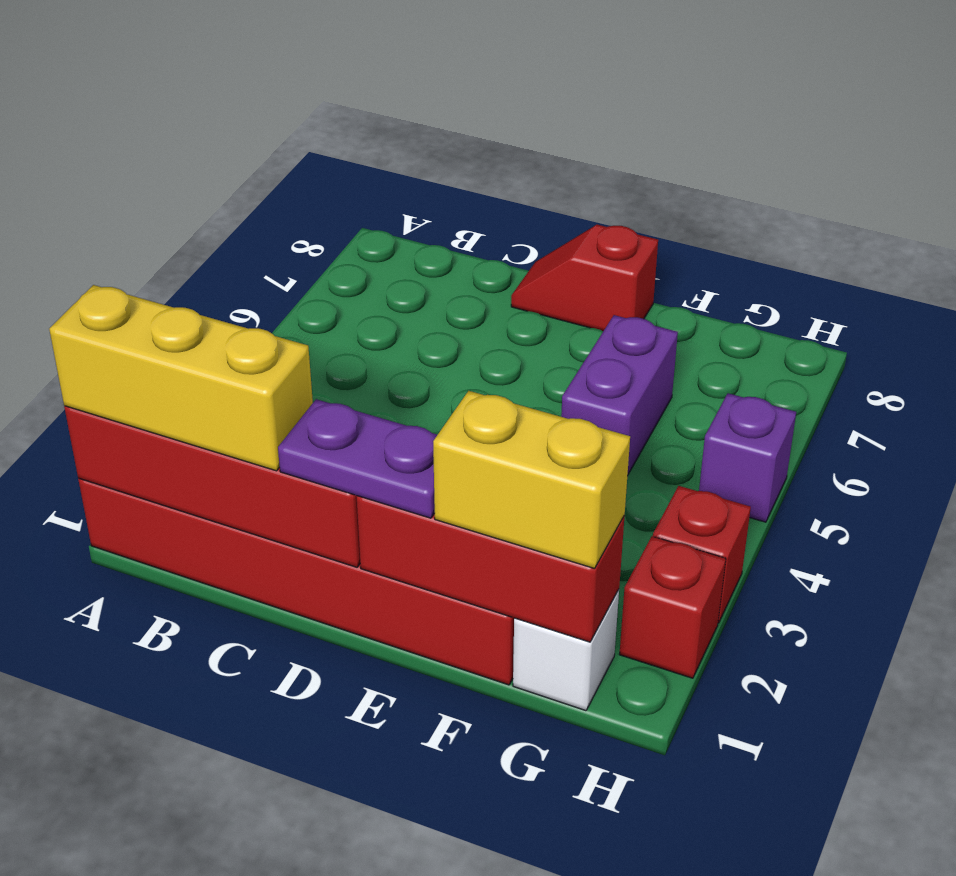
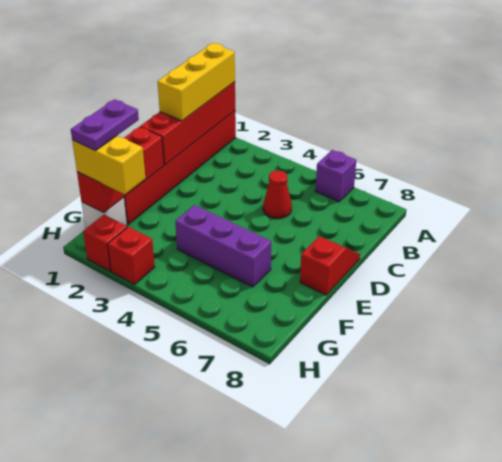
none -> red 1x1 cone [263,170,292,219]
purple 1x2 plate [278,399,437,518] -> purple 1x2 plate moved to [71,99,139,151]
yellow 1x2 brick [433,391,630,569] -> yellow 1x2 brick turned to [72,136,145,194]
purple 1x2 brick [561,315,678,476] -> purple 1x3 brick [175,205,271,287]
purple 1x1 brick [699,393,796,522] -> purple 1x1 brick moved to [315,150,356,202]

